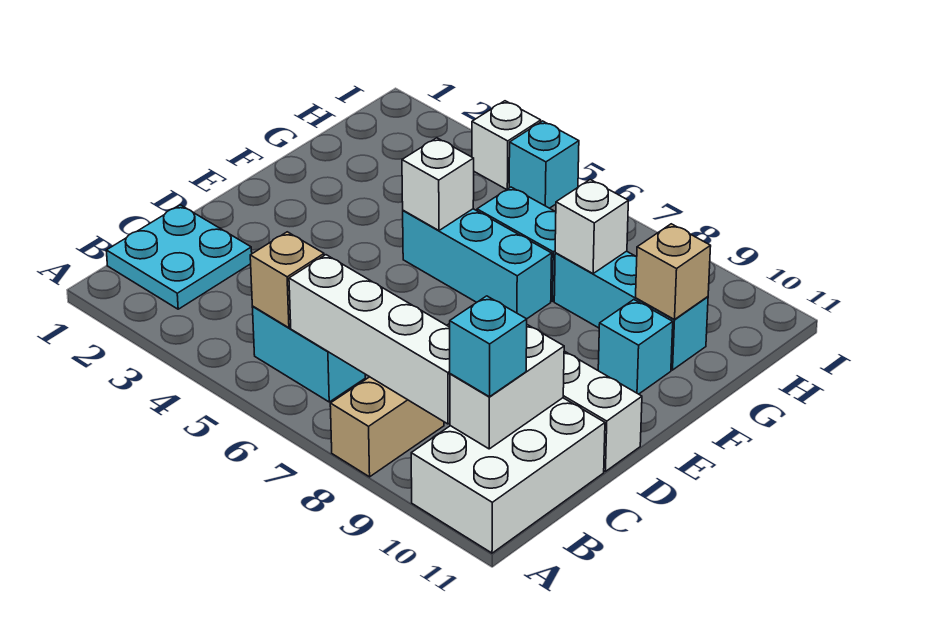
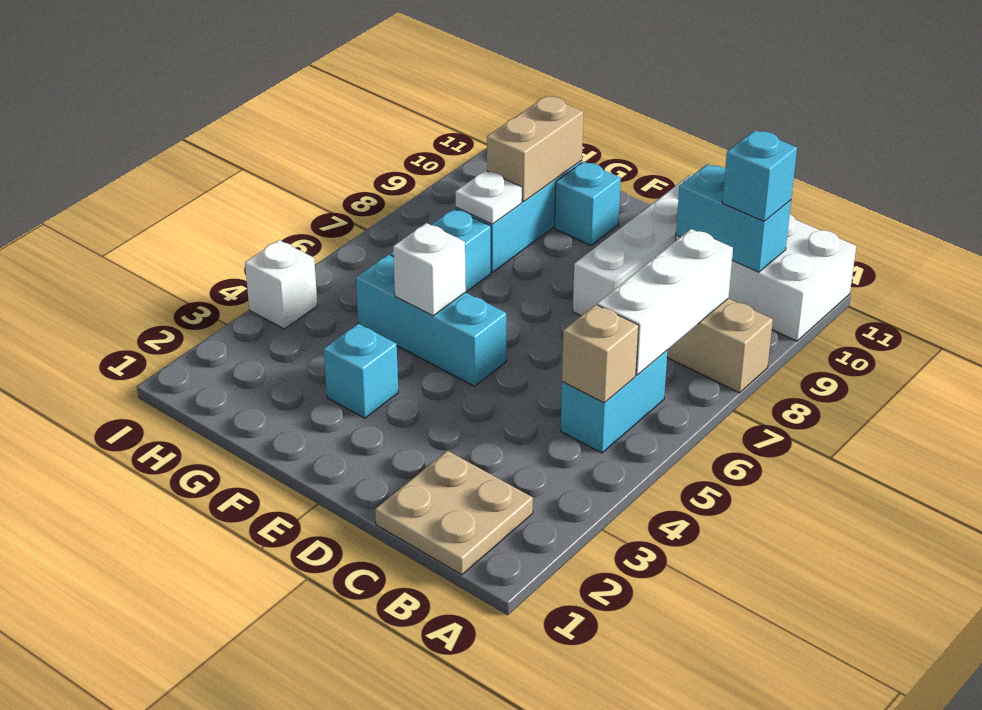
cyan 2x2 plate [106,205,252,309] -> tan 2x2 plate [375,451,533,575]
white 1x4 brick [289,255,450,424] -> white 1x3 brick [597,229,733,375]
white 1x2 brick [450,325,564,449] -> cyan 1x2 brick [676,164,791,272]
cyan 1x3 brick [403,209,552,319] -> cyan 1x3 brick turned to [356,254,506,386]
white 1x1 brick [555,180,628,274] -> white 1x1 plate [455,170,522,224]
tan 1x1 brick [636,224,711,319] -> tan 1x2 brick [487,96,583,202]
cyan 1x1 brick [509,121,579,208] -> cyan 1x1 brick moved to [324,324,398,418]

